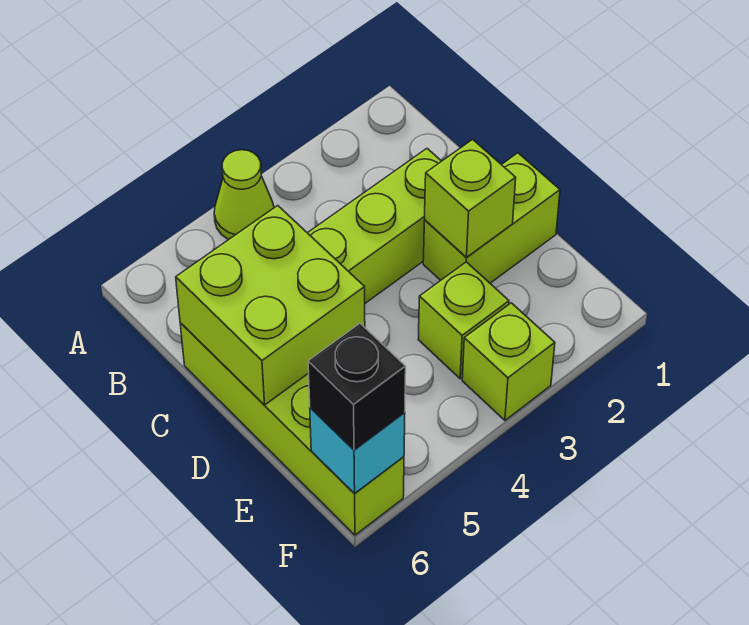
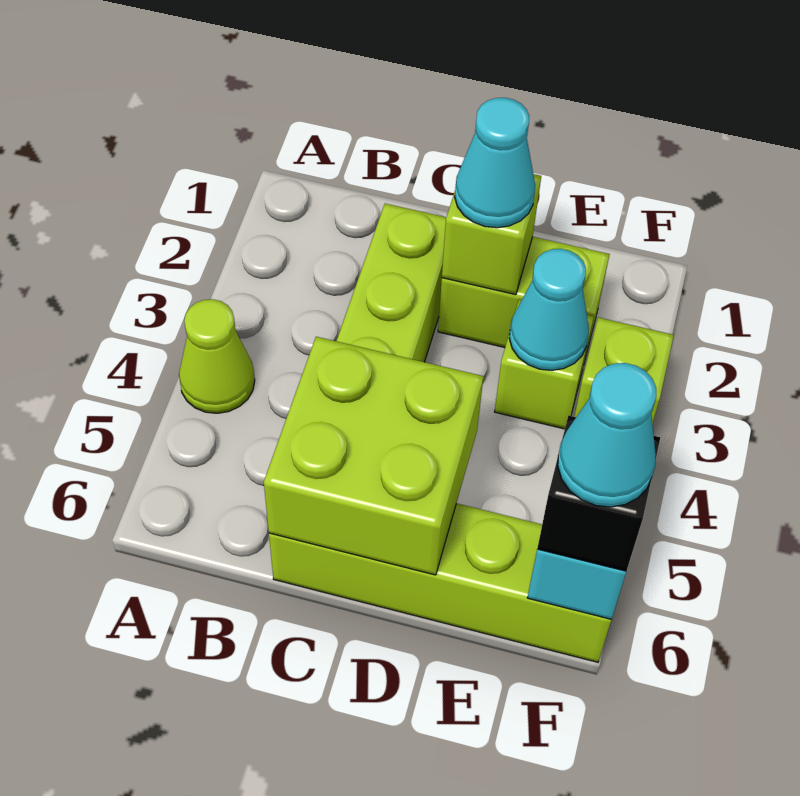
lime 1x2 brick [423,153,560,283] -> lime 1x2 brick turned to [438,237,610,358]
none -> cyan 1x1 cone [455,98,535,228]
none -> cyan 1x1 cone [509,249,589,370]
none -> cyan 1x1 cone [558,363,656,507]

